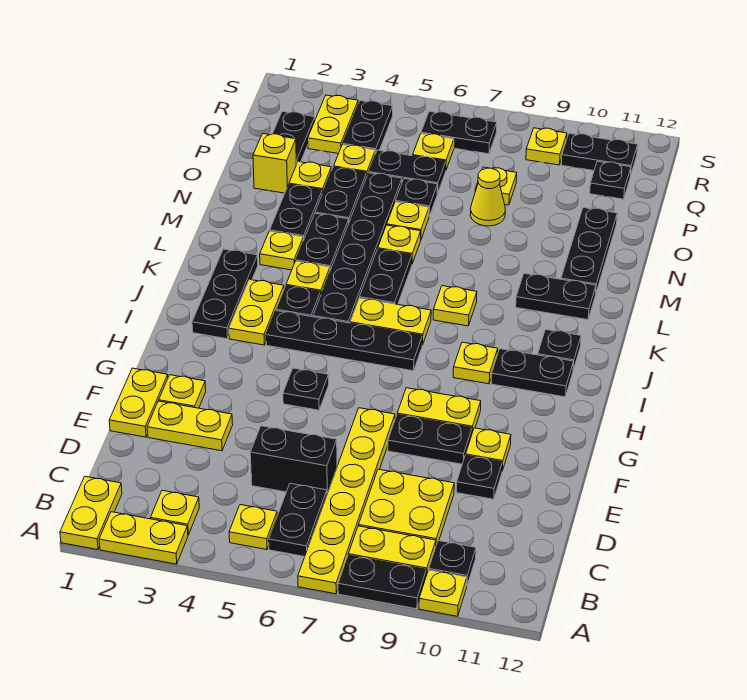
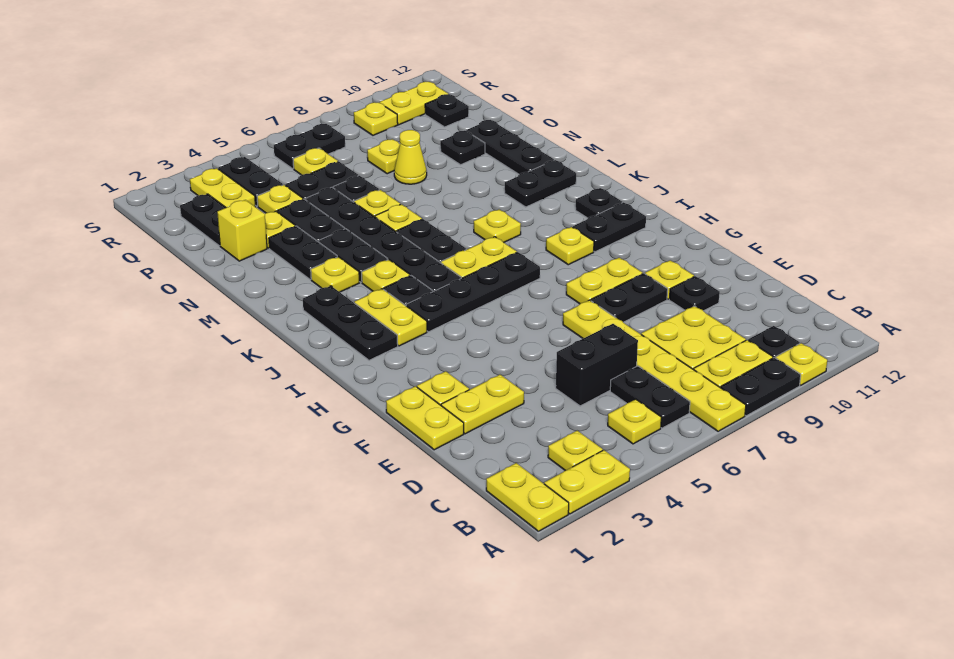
black 1x1 plate [283,368,329,410] -> black 1x1 plate moved to [440,131,485,165]
black 1x2 plate [561,133,638,176] -> yellow 1x2 plate [380,82,448,125]

